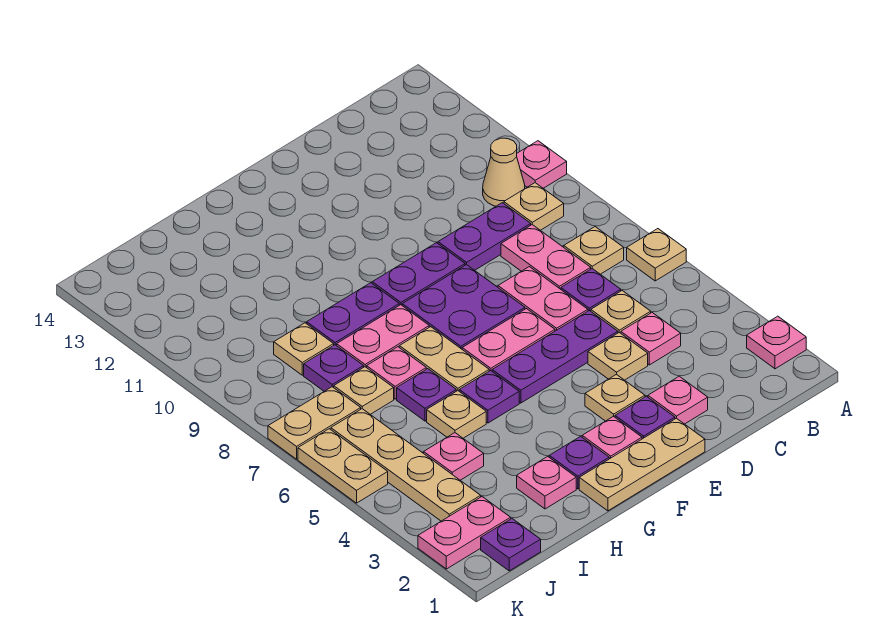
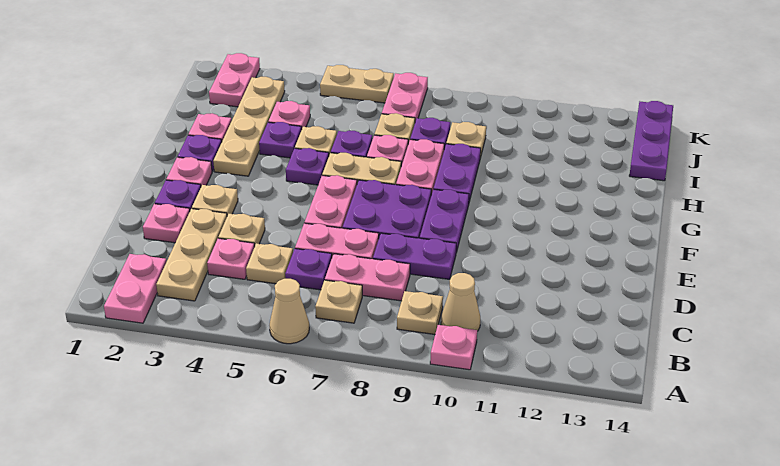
pink 1x1 plate [747,316,806,369] -> pink 1x2 plate [104,254,167,323]
tan 1x1 plate [627,229,686,281] -> tan 1x1 cone [270,279,309,344]
purple 1x2 plate [438,203,531,270] -> purple 1x2 plate turned to [373,233,456,279]
purple 1x3 plate [492,311,618,403] -> purple 1x3 plate moved to [629,101,673,181]
tan 1x3 plate [579,418,705,511] -> tan 1x3 plate moved to [156,209,227,301]
purple 1x1 plate [481,519,541,571] -> purple 1x1 plate moved to [259,122,301,158]
tan 1x4 plate [331,409,481,521] -> tan 1x4 plate turned to [213,77,285,176]
tan 1x2 plate [268,387,361,459] -> pink 1x2 plate [382,73,428,122]

